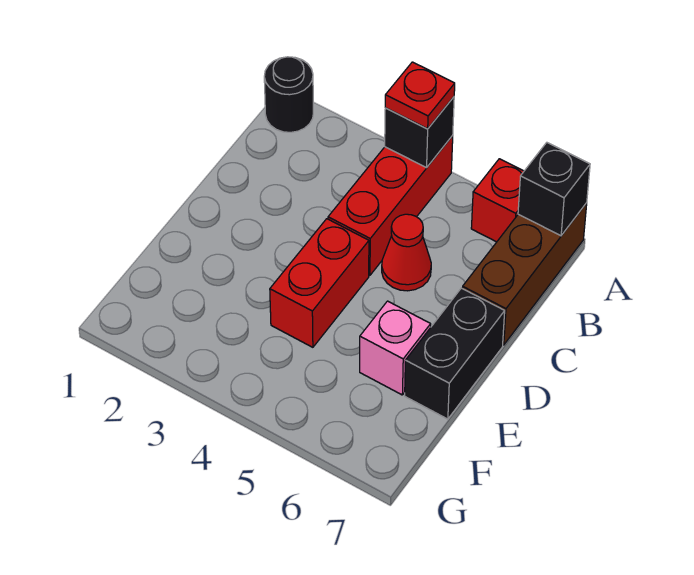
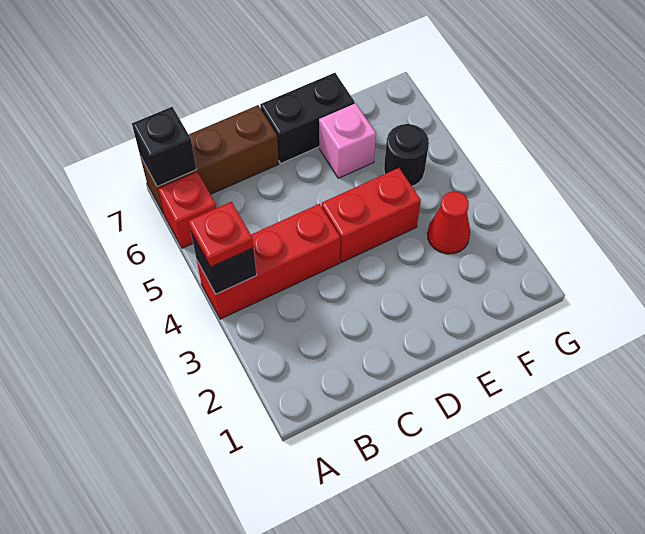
black 1x1 round brick [264,57,313,132] -> black 1x1 round brick moved to [384,124,429,186]
red 1x1 cone [382,214,431,291] -> red 1x1 cone moved to [427,192,470,254]

